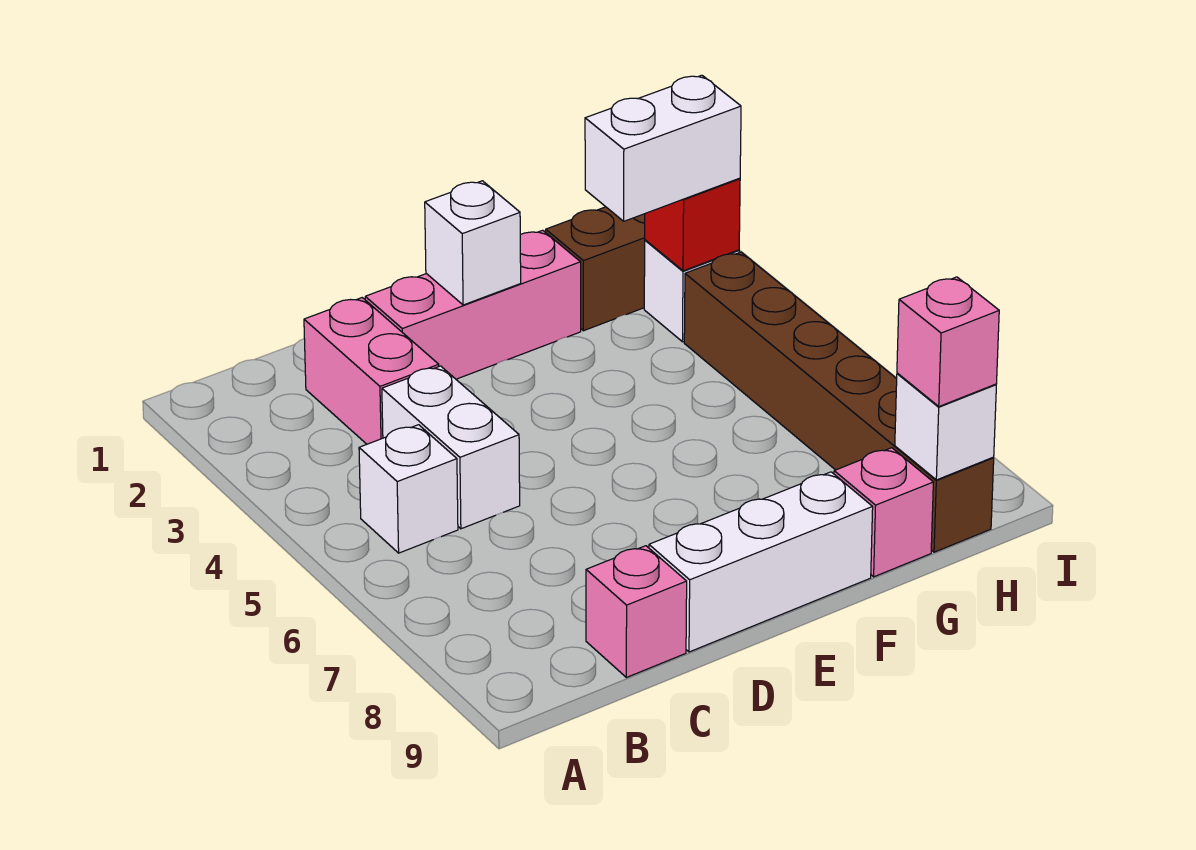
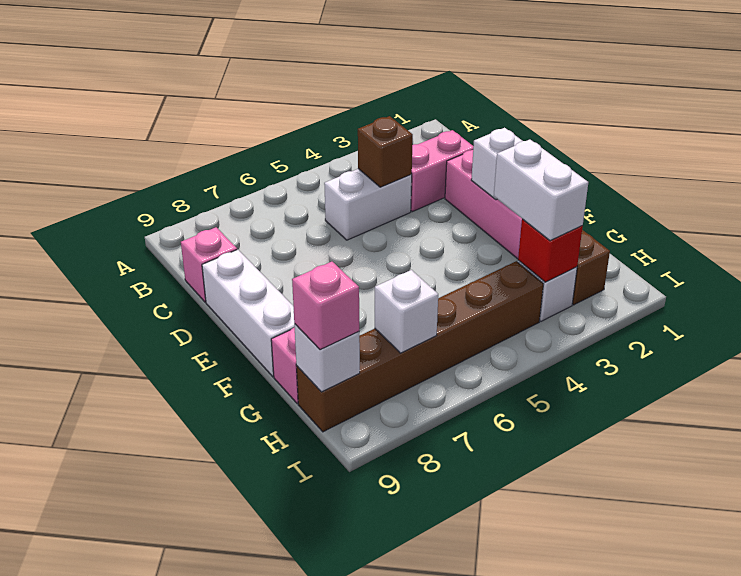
white 1x1 brick [359,425,458,553] -> white 1x1 brick moved to [375,270,438,353]
none -> brown 1x1 brick [358,116,413,187]

